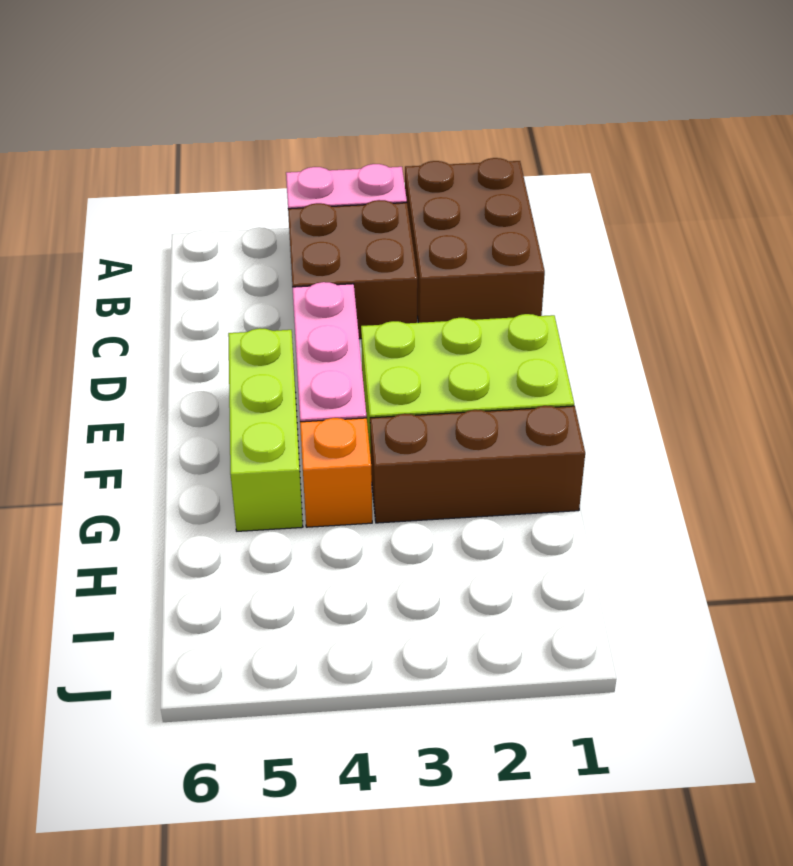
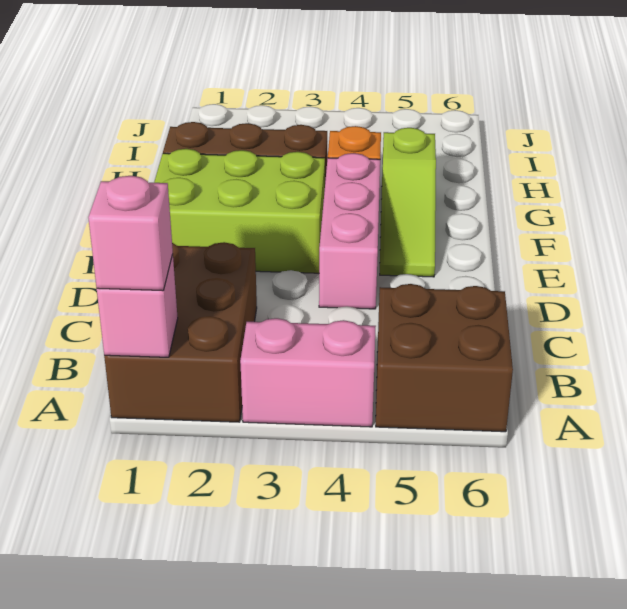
none -> pink 1x1 brick [97,255,178,357]
none -> pink 1x1 brick [88,176,173,291]
brown 2x2 brick [288,200,418,339] -> brown 2x2 brick moved to [376,284,513,432]
lime 1x3 brick [228,328,303,531] -> lime 1x3 slope [380,128,436,277]

